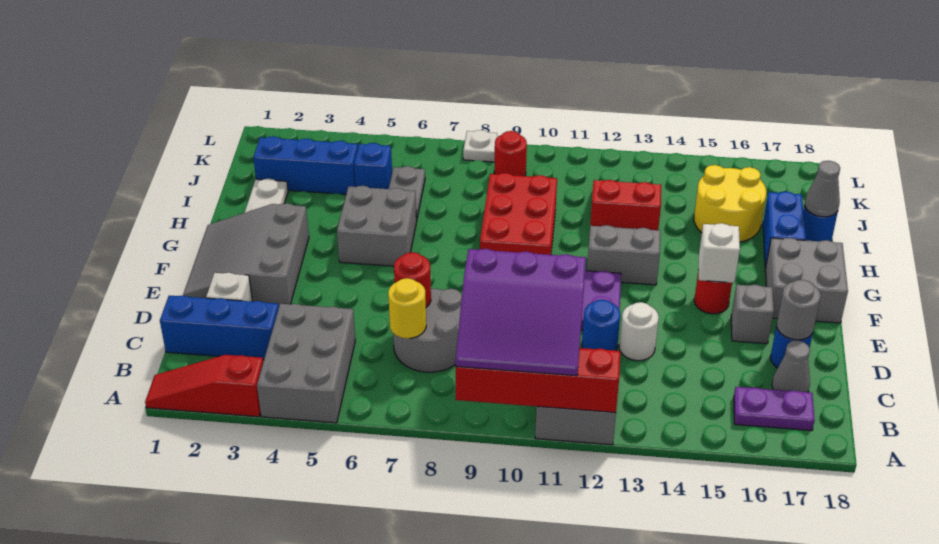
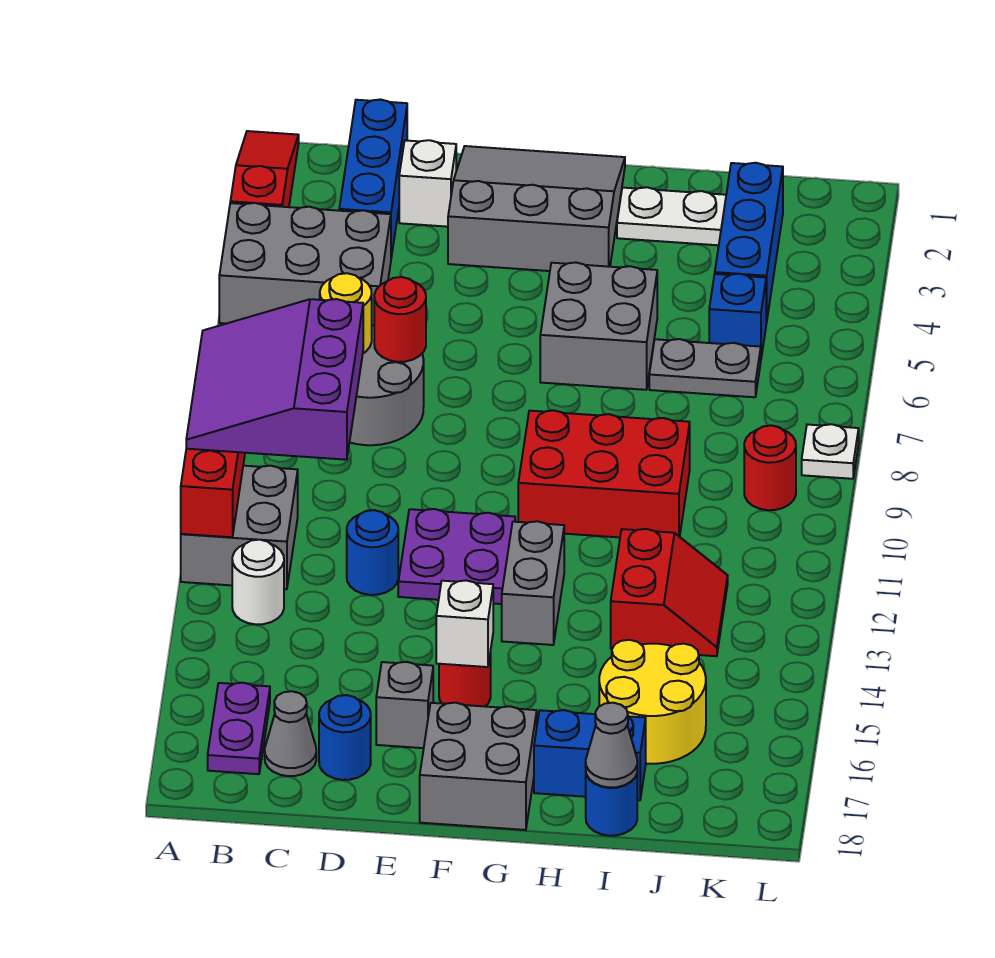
white 1x1 round brick [619,302,659,361] -> white 1x1 round brick moved to [232,540,284,624]
grey 1x1 round brick [777,280,821,340] -> none

